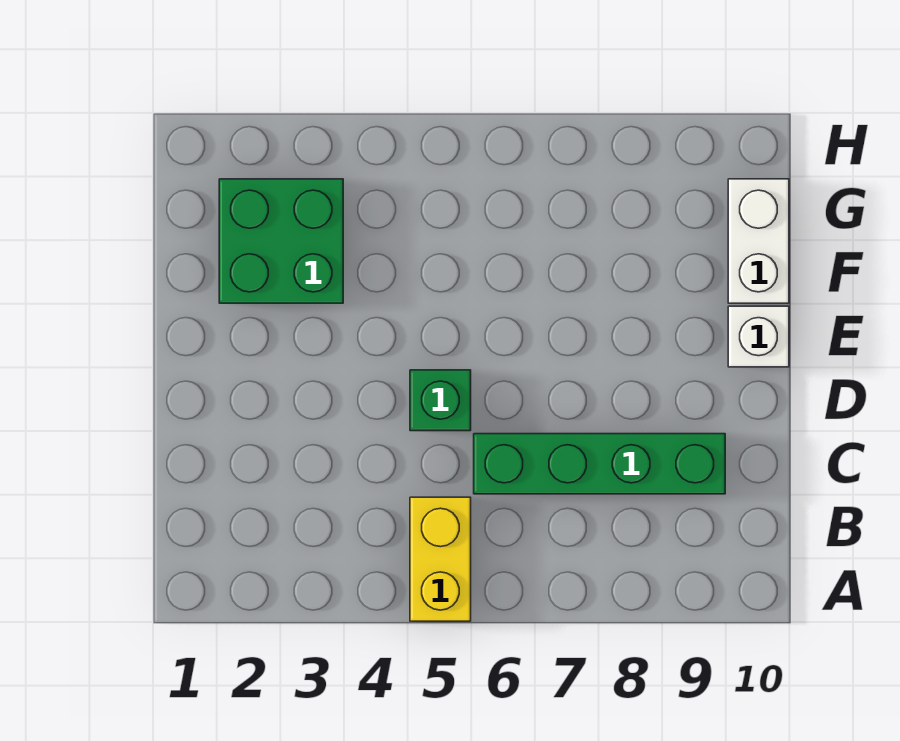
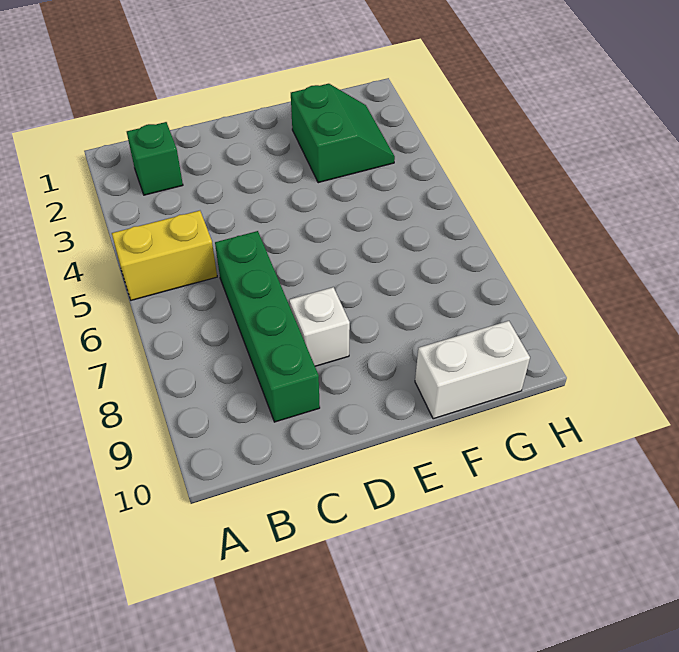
green 1x1 brick [410,370,471,431] -> green 1x1 brick moved to [127,122,183,195]
white 1x1 brick [728,306,789,367] -> white 1x1 brick moved to [289,287,350,366]
green 2x2 brick [219,179,343,303] -> green 2x2 slope [291,84,395,183]

